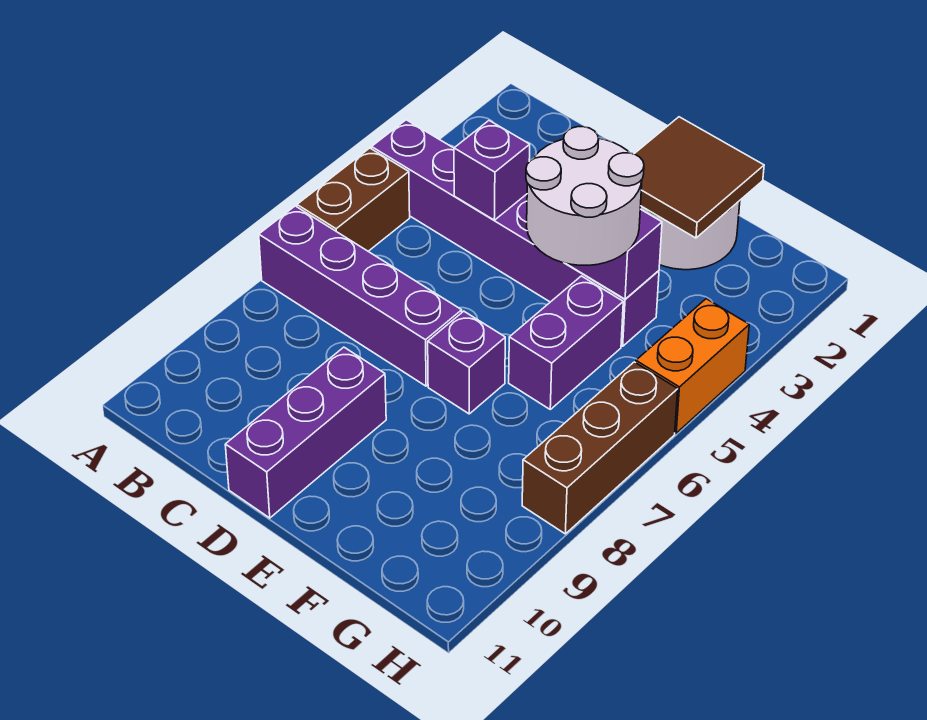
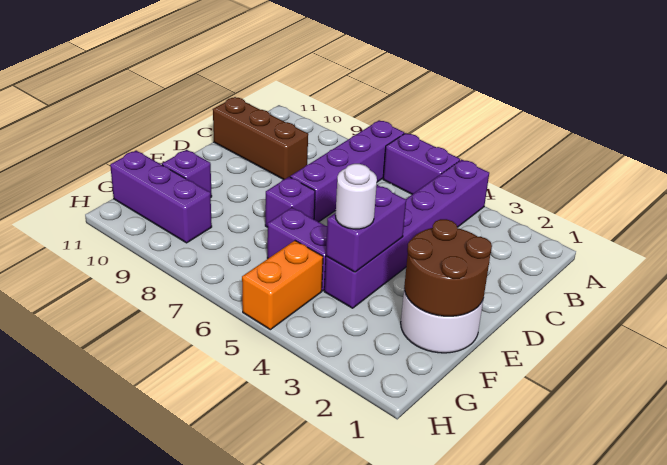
brown 1x2 brick [297,148,410,251] -> purple 1x2 brick [383,133,460,194]
purple 1x1 brick [454,121,530,220] -> purple 1x1 brick moved to [162,150,212,197]
purple 1x3 brick [225,347,386,518] -> purple 1x3 brick moved to [110,151,212,243]
brown 2x2 tile [635,117,764,238] -> brown 2x2 round brick [404,219,492,316]
white 2x2 round brick [526,127,644,265] -> white 1x1 round brick [336,164,377,229]
orange 1x2 brick [636,299,749,433] -> orange 1x2 brick turned to [242,241,323,330]
brown 1x3 brick [522,362,678,534] -> brown 1x3 brick moved to [213,97,308,180]

